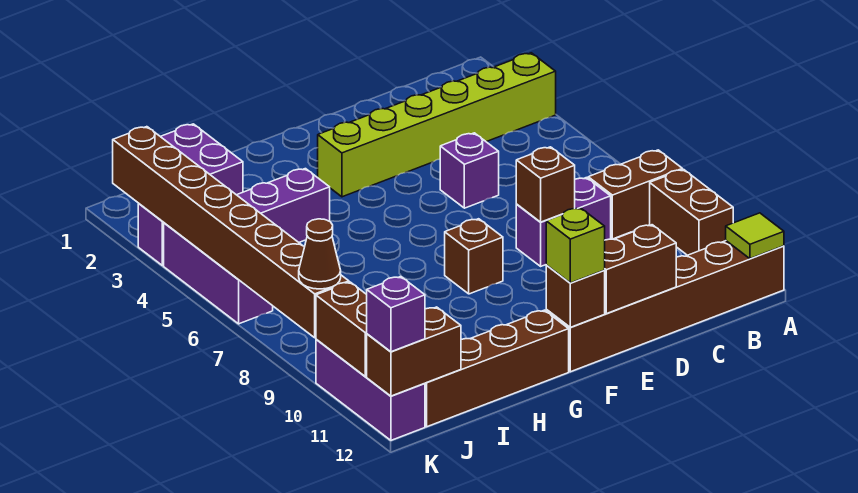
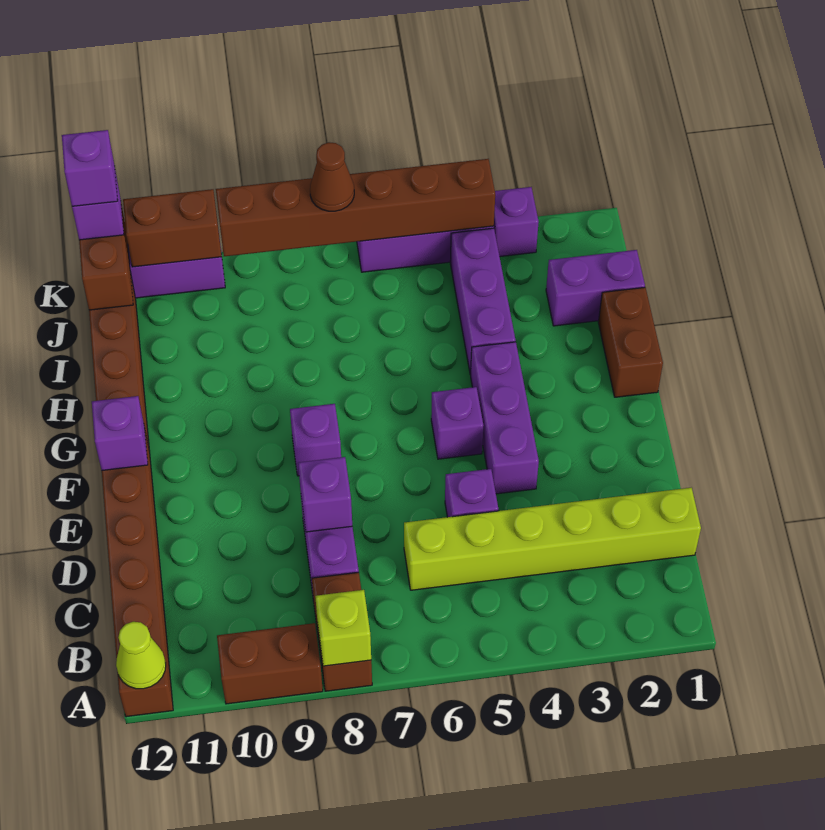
lime 1x6 brick [318,53,556,197] -> lime 1x6 brick turned to [404,488,701,590]
lime 1x1 tile [726,213,784,259] -> lime 1x1 cone [116,622,166,689]
brown 1x1 brick [516,147,575,222] -> purple 1x1 brick [298,457,352,532]
brown 1x2 brick [604,225,676,314] -> brown 1x2 brick moved to [598,287,663,397]
none -> purple 1x3 brick [470,342,539,494]
none -> purple 1x1 brick [431,387,484,459]
brown 1x1 brick [445,219,503,294] -> purple 1x1 brick [290,404,341,476]
brown 1x1 brick [546,265,605,327] -> purple 1x1 brick [92,396,148,470]
lime 1x1 brick [546,208,605,283] -> lime 1x1 brick moved to [315,590,371,666]
brown 1x8 brick [113,127,349,338] -> brown 1x6 brick [216,159,495,256]
brown 1x1 cone [299,219,341,289] -> brown 1x1 cone moved to [310,142,354,211]
none -> purple 1x1 brick [62,130,118,206]

